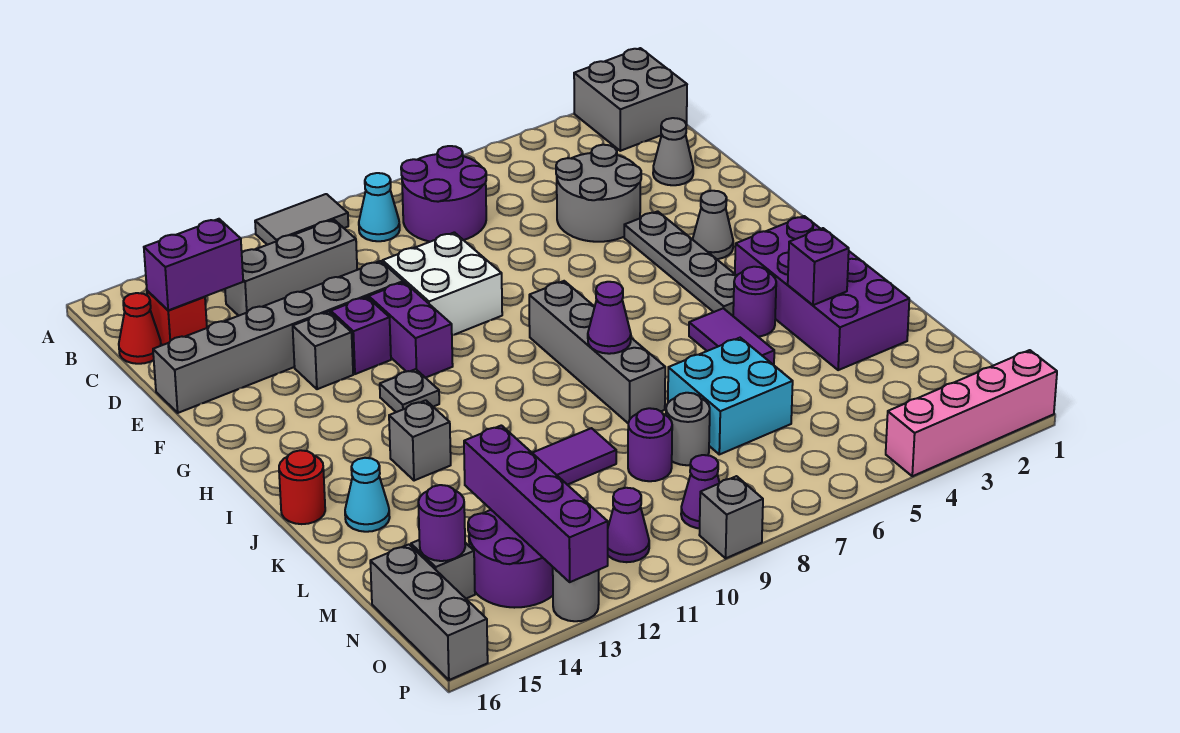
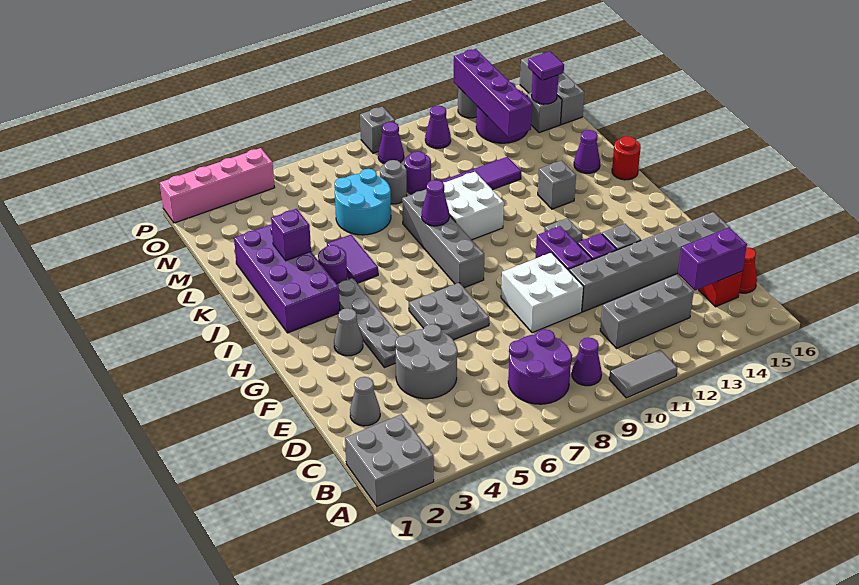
cyan 1x1 cone [359,173,400,241] -> purple 1x1 cone [572,337,602,386]
none -> grey 2x2 plate [409,283,489,340]
none -> white 2x2 brick [443,172,504,240]
cyan 1x1 cone [345,458,390,532] -> purple 1x1 cone [574,130,600,173]
cyan 2x2 brick [668,338,793,454] -> cyan 2x2 round brick [335,169,391,235]
none -> purple 1x1 tile [528,52,564,80]

